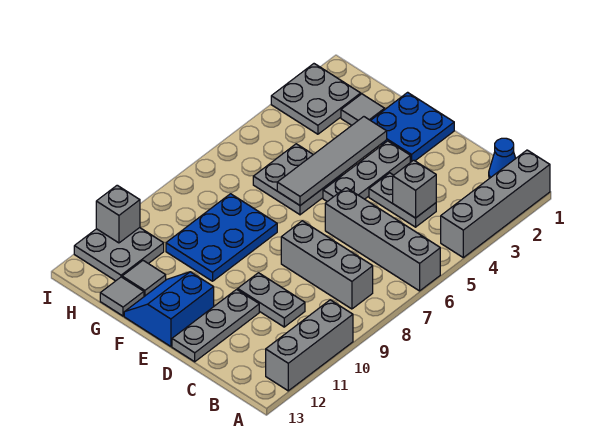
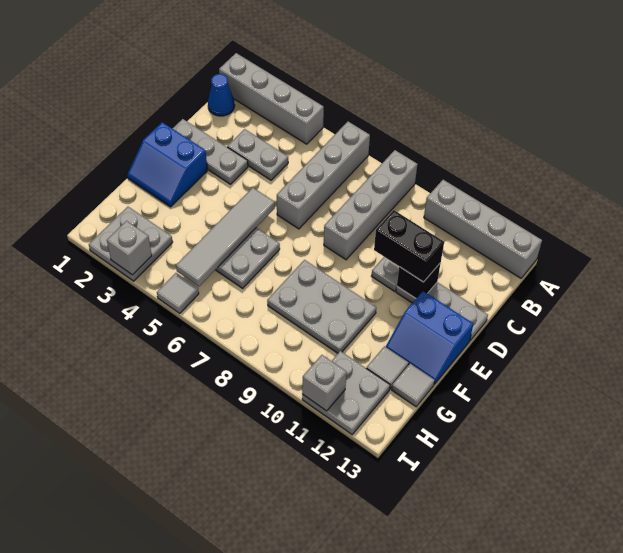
grey 1x3 brick [266,300,353,391] -> grey 1x4 brick [424,180,542,278]
grey 1x3 brick [281,221,373,309] -> grey 1x4 brick [324,150,417,260]
grey 1x2 plate [369,173,436,227] -> grey 1x2 plate turned to [227,129,288,180]
grey 1x1 brick [393,160,436,218] -> grey 1x1 brick moved to [107,221,152,275]
none -> black 1x2 brick [374,210,444,282]
none -> black 1x1 brick [397,263,441,298]
blue 2x2 plate [371,92,454,162] -> blue 2x2 slope [127,122,207,207]
grey 1x3 plate [323,141,410,202] -> grey 1x3 plate moved to [172,119,248,184]
grey 1x4 tile [277,117,387,205] -> grey 1x4 tile turned to [176,188,275,286]
blue 2x3 plate [166,194,277,281] -> grey 2x3 plate [267,260,376,353]
grey 1x1 tile [341,94,385,125] -> grey 1x1 tile moved to [157,273,199,313]

